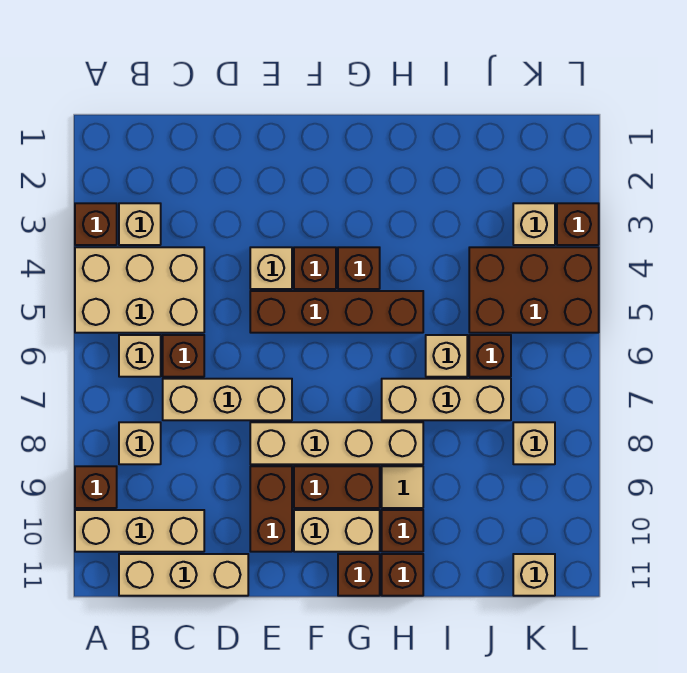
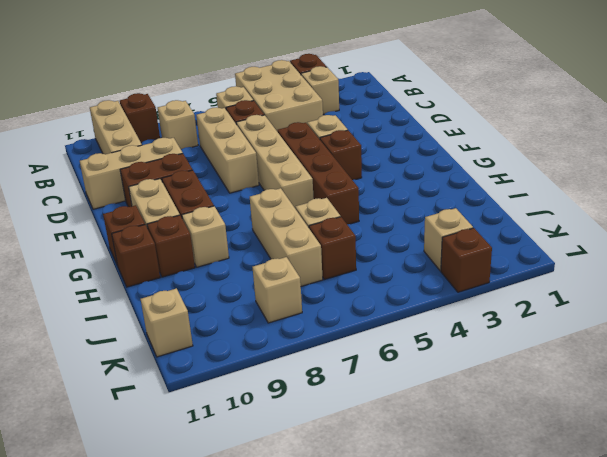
tan 1x3 brick [119,554,248,596] -> tan 1x3 brick turned to [80,138,183,209]
tan 1x4 brick [250,422,423,464] -> tan 1x4 brick moved to [236,115,314,209]
brown 1x1 brick [338,247,380,289] -> none
tan 1x1 tile [382,466,423,508] -> tan 1x1 brick [182,206,229,267]
brown 2x3 brick [469,247,599,333] -> none

